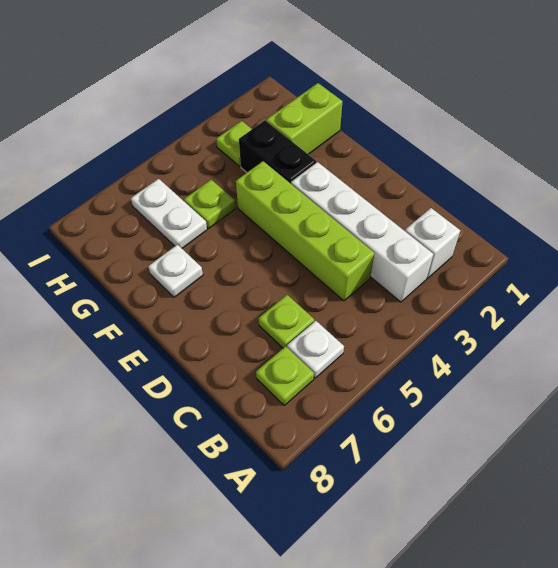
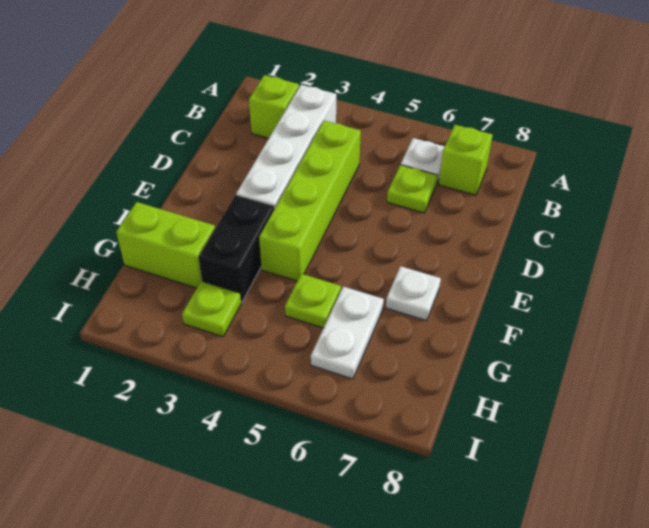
white 1x1 brick [405,208,460,278] -> lime 1x1 brick [249,75,299,138]
lime 1x1 plate [256,346,314,405] -> lime 1x1 brick [439,125,493,195]

